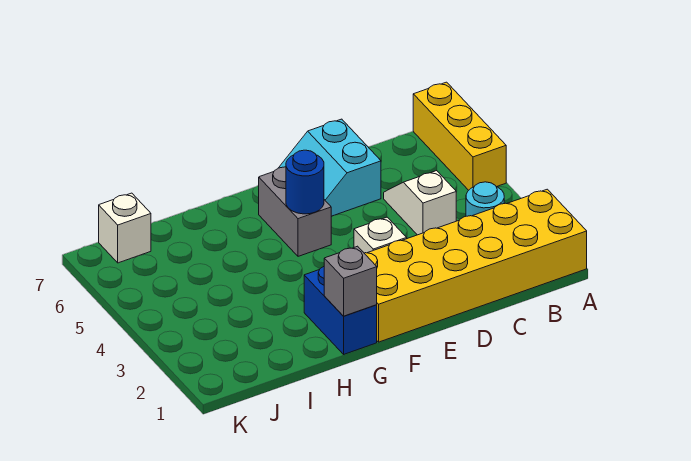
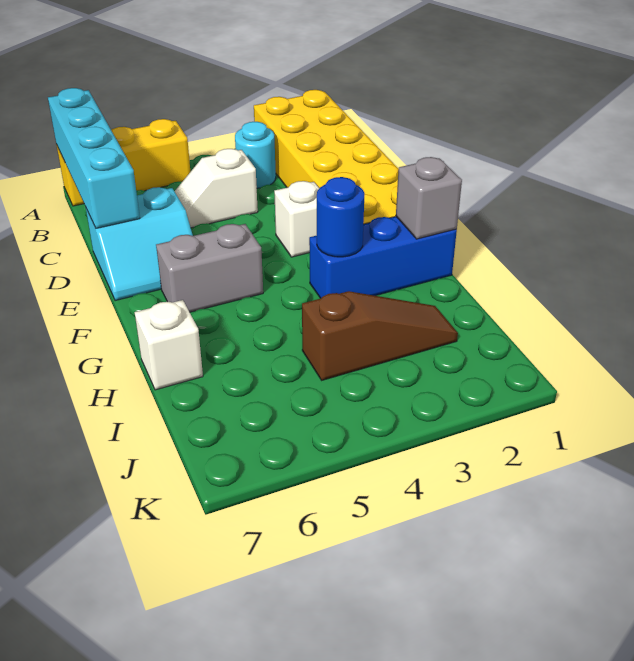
none -> cyan 1x4 brick [48,88,140,228]
blue 1x1 round brick [286,150,324,214] -> blue 1x1 round brick moved to [317,177,365,257]
blue 1x2 brick [304,267,377,354] -> blue 1x3 brick [309,217,457,298]
none -> brown 1x3 slope [302,291,458,380]
white 1x1 brick [99,193,151,263] -> white 1x1 brick moved to [135,300,203,390]

